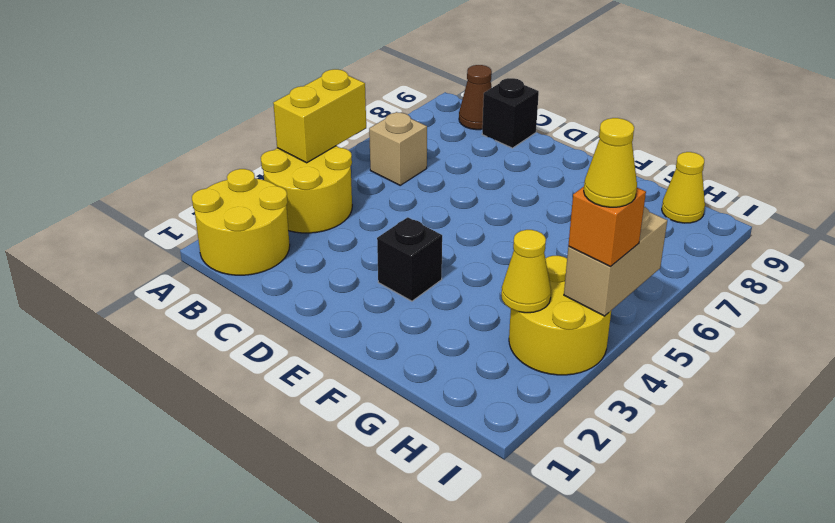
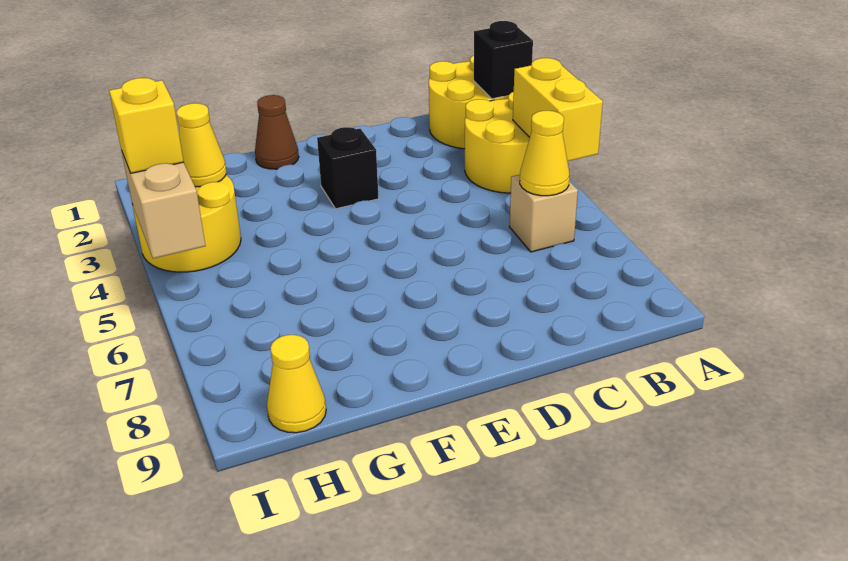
brown 1x1 cone [459,65,492,130] -> brown 1x1 cone moved to [255,95,299,169]
black 1x1 brick [482,78,539,148] -> black 1x1 brick moved to [474,21,533,99]
orange 1x1 brick [568,187,646,266] -> yellow 1x1 brick [109,78,184,173]
yellow 1x1 cone [584,118,637,207] -> yellow 1x1 cone moved to [520,111,569,196]

